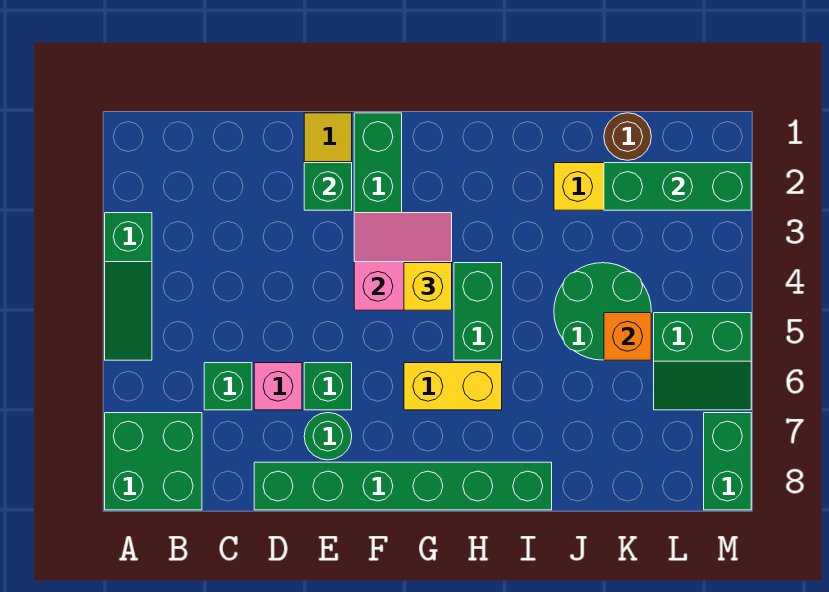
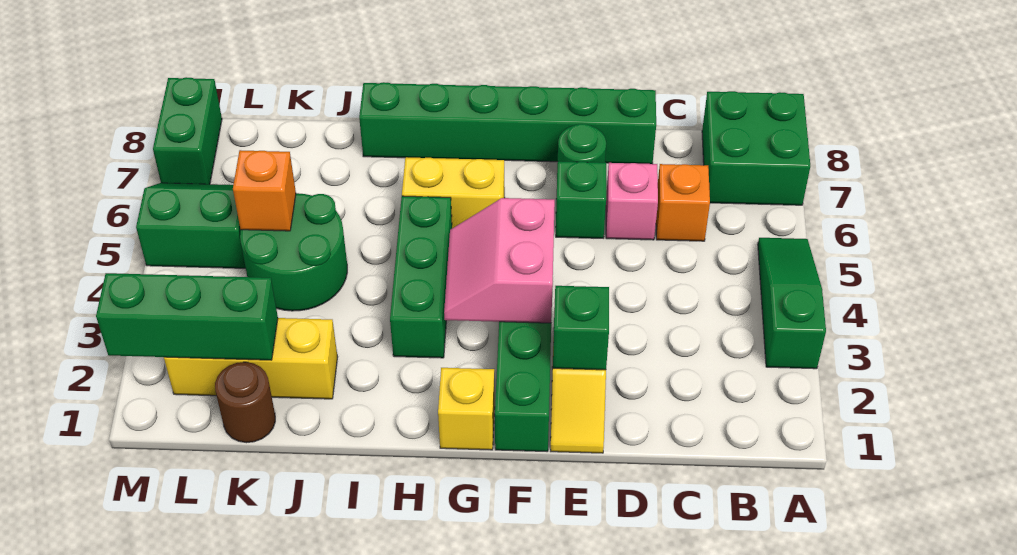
green 1x1 brick [204,363,252,410] -> orange 1x1 brick [656,164,710,241]
pink 2x2 slope [354,213,452,310] -> pink 2x2 slope turned to [444,198,555,323]
yellow 1x1 brick [404,263,452,310] -> yellow 1x1 brick moved to [438,368,495,450]
green 1x2 brick [454,263,502,360] -> green 1x3 brick [390,196,452,358]

